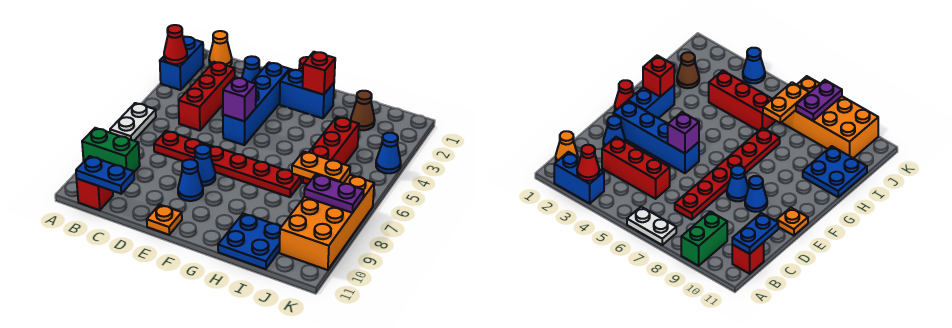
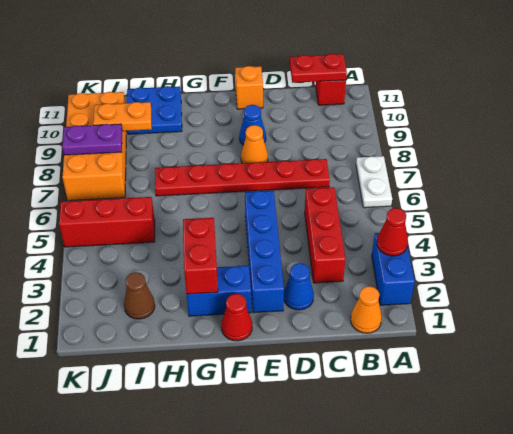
green 1x2 brick [82,128,140,172] -> none
blue 1x2 plate [76,156,134,194] -> red 1x2 plate [290,54,347,83]
purple 1x1 brick [223,77,256,121] -> none
blue 1x1 cone [194,145,215,186] -> orange 1x1 cone [241,125,268,163]
orange 1x1 plate [147,204,182,235] -> orange 1x1 brick [235,66,263,109]
red 1x1 brick [303,52,335,95] -> red 1x2 brick [183,218,218,294]
red 1x3 brick [303,117,359,184] -> red 1x3 brick turned to [59,197,155,247]
orange 1x2 plate [292,151,350,183] -> orange 1x2 plate moved to [93,102,152,131]
blue 1x1 cone [376,133,401,173] -> none

